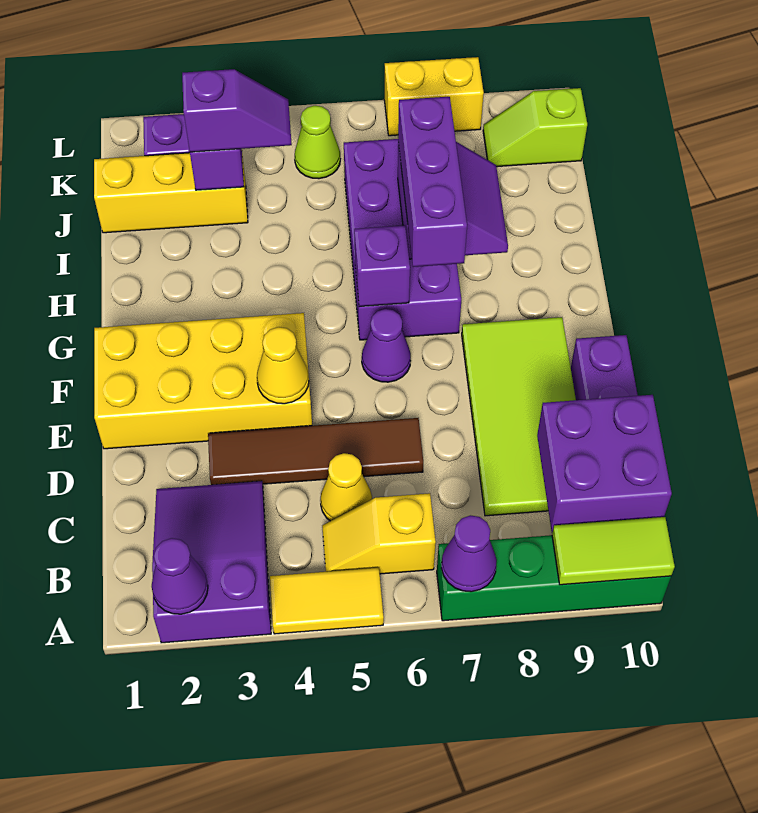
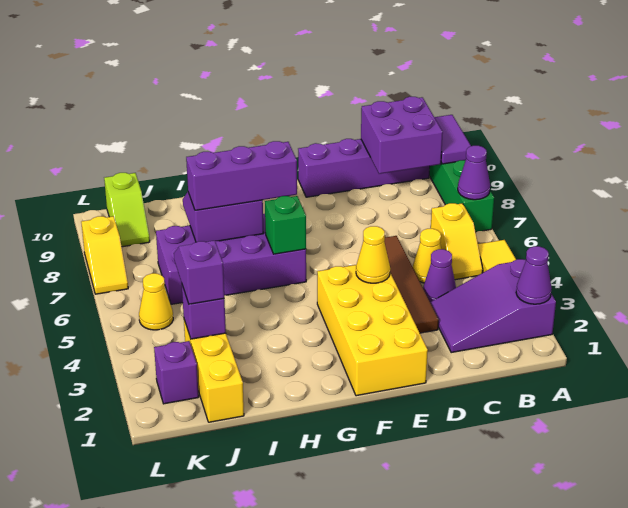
lime 1x2 tile [552,517,675,585] -> purple 1x2 tile [434,115,471,164]
lime 2x4 tile [462,317,576,516] -> none
purple 1x1 cone [362,309,411,382] -> purple 1x1 cone moved to [423,249,456,302]
purple 1x1 brick [354,225,410,307] -> green 1x1 brick [265,196,306,254]
lime 1x1 cone [295,106,340,179] -> yellow 1x1 cone [139,273,173,330]
yellow 1x2 brick [384,57,484,136] -> yellow 1x2 slope [81,216,128,294]

